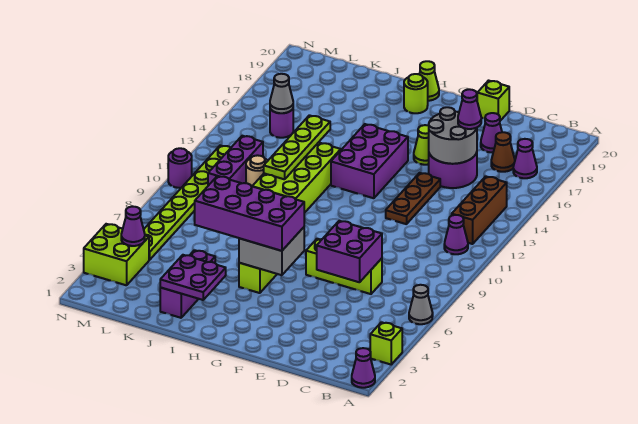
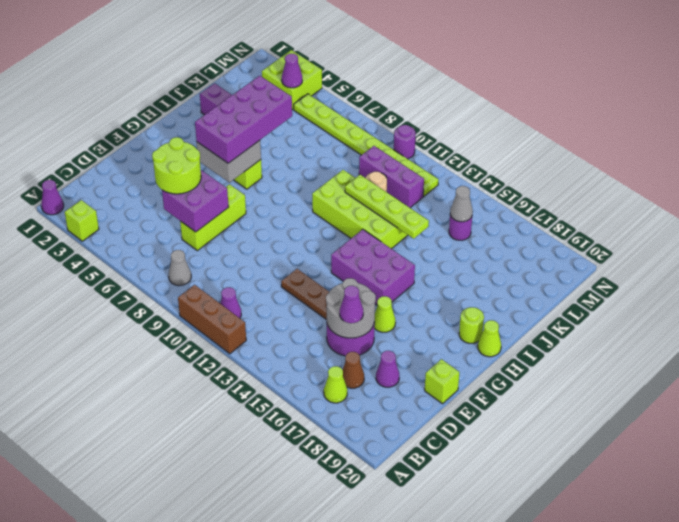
grey 1x1 cone [409,285,433,324] -> grey 1x1 cone moved to [169,250,191,286]
brown 1x3 brick [452,176,507,244] -> brown 1x3 brick moved to [178,285,246,354]
purple 1x1 cone [513,139,537,178] -> lime 1x1 cone [324,366,347,403]
none -> lime 2x2 round brick [152,137,201,194]
purple 2x2 plate [160,255,226,300] -> none

